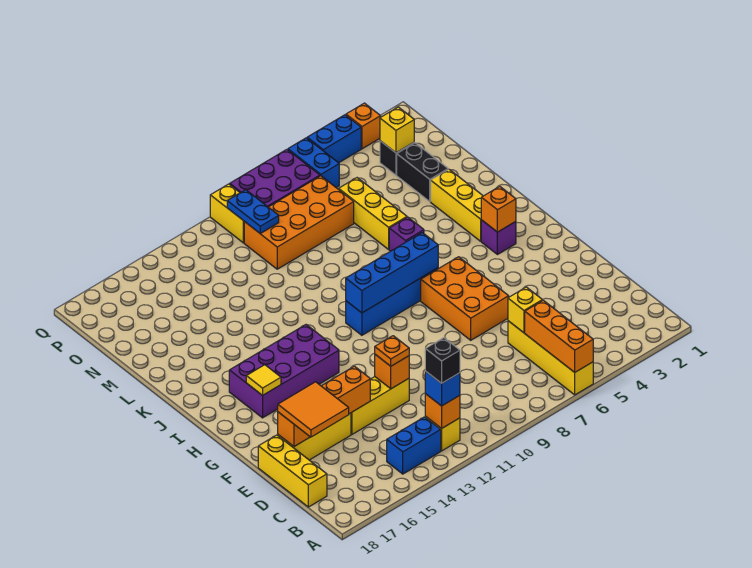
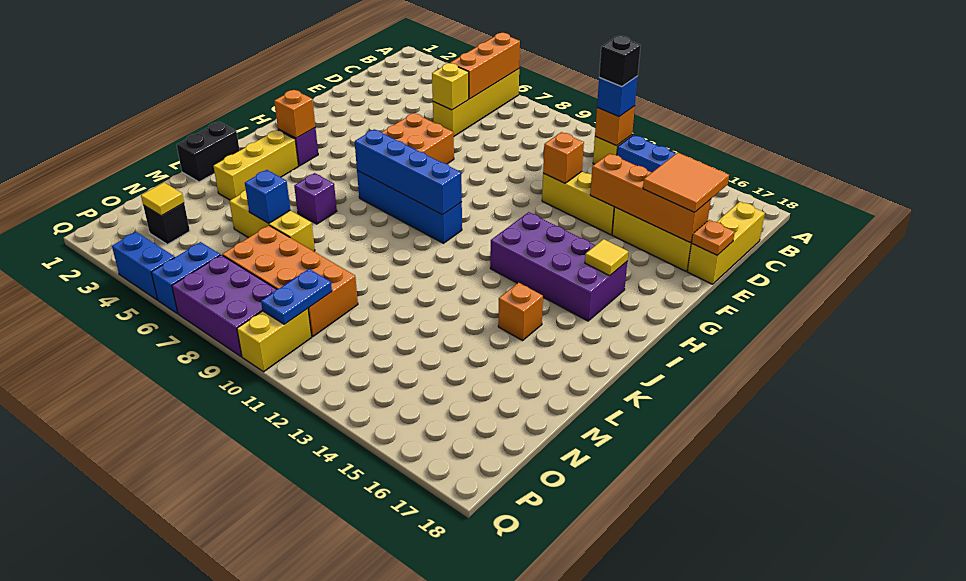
orange 1x1 plate [375,336,409,366] -> orange 1x1 plate moved to [692,220,735,255]
yellow 1x3 brick [339,178,407,249] -> yellow 1x3 brick turned to [229,190,315,251]
black 1x2 brick [397,143,448,202] -> black 1x2 brick moved to [177,122,240,182]
none -> blue 1x1 brick [245,170,290,223]
yellow 1x1 brick [380,107,414,153] -> yellow 1x1 tile [141,183,184,216]
orange 1x1 brick [346,103,381,149] -> orange 1x1 brick moved to [498,283,543,341]

